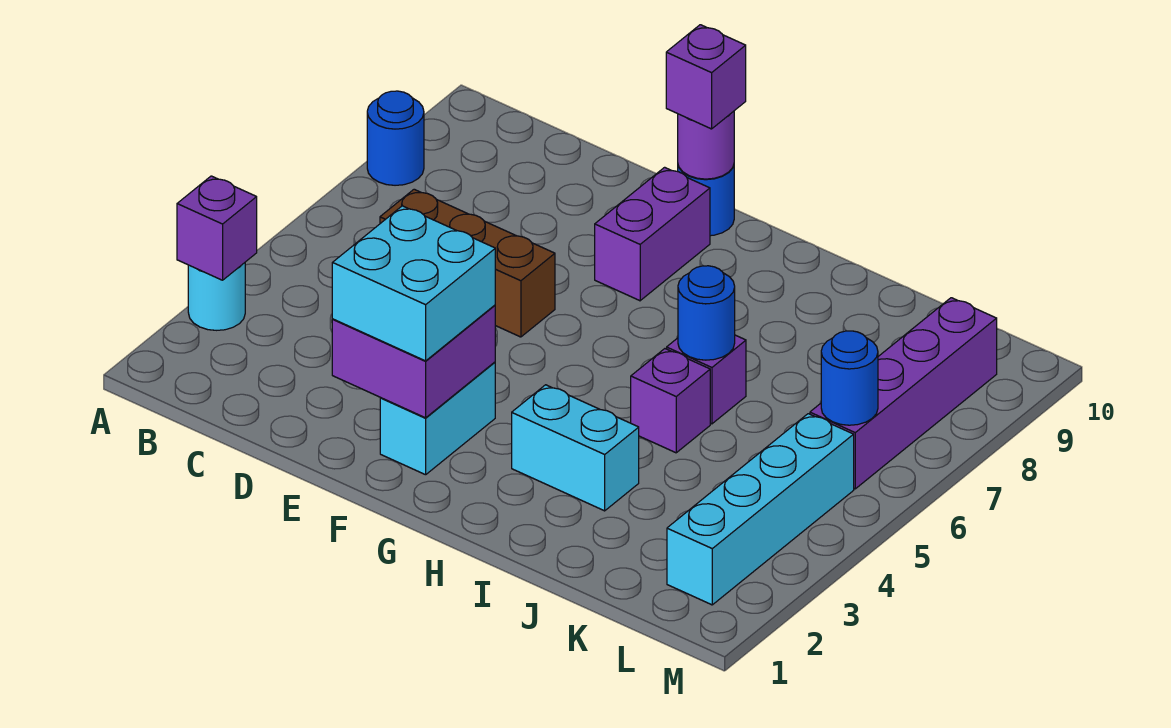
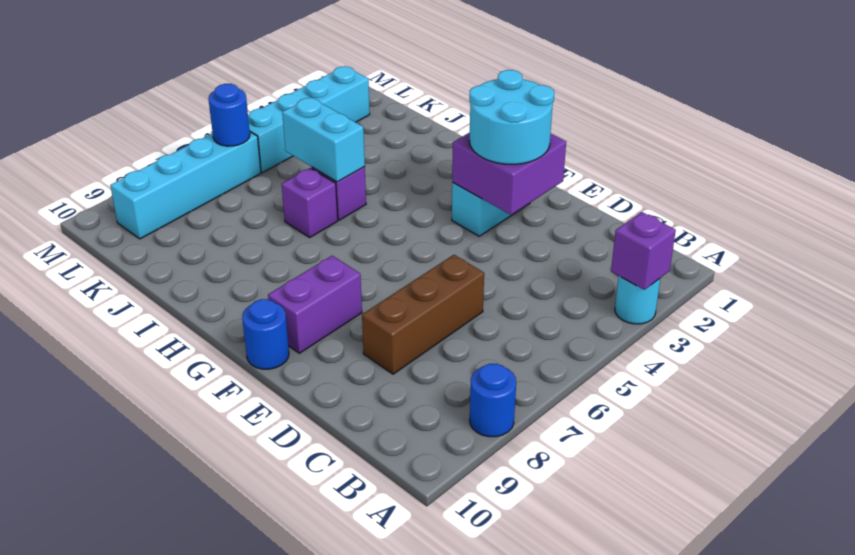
brown 1x3 brick [380,189,555,337] -> brown 1x3 brick turned to [362,255,484,374]
cyan 2x2 brick [332,206,495,361] -> cyan 2x2 round brick [469,70,554,164]
purple 1x1 round brick [678,111,734,179] -> none
purple 1x1 brick [666,25,746,129] -> none
cyan 1x2 brick [512,385,639,511] -> cyan 1x2 brick moved to [282,97,365,182]
blue 1x1 round brick [678,266,735,360] -> none
purple 1x4 brick [810,298,997,489] -> cyan 1x4 brick [110,132,261,239]

